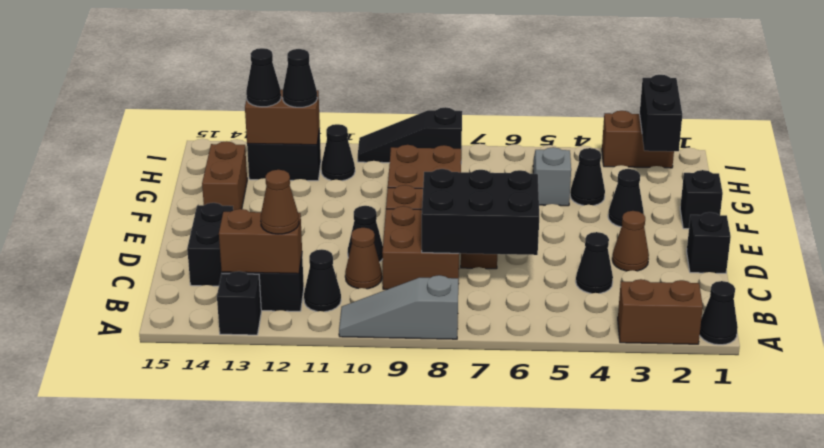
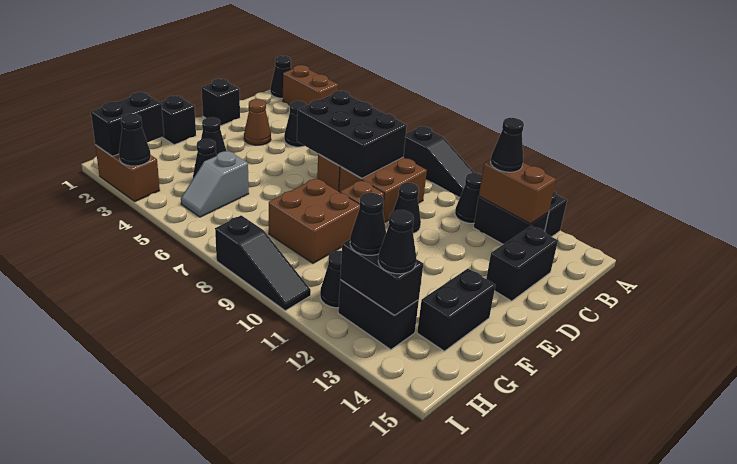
grey 1x3 slope [339,275,458,339] -> black 1x3 slope [404,126,474,198]
brown 1x1 cone [261,170,299,234] -> black 1x1 cone [490,118,524,172]
brown 1x1 cone [345,228,382,289] -> none
brown 1x2 brick [202,141,247,210] -> black 1x2 brick [417,269,495,351]
brown 1x2 brick [245,90,320,145] -> black 1x2 brick [340,240,423,315]
none -> black 1x1 cone [119,114,151,166]

